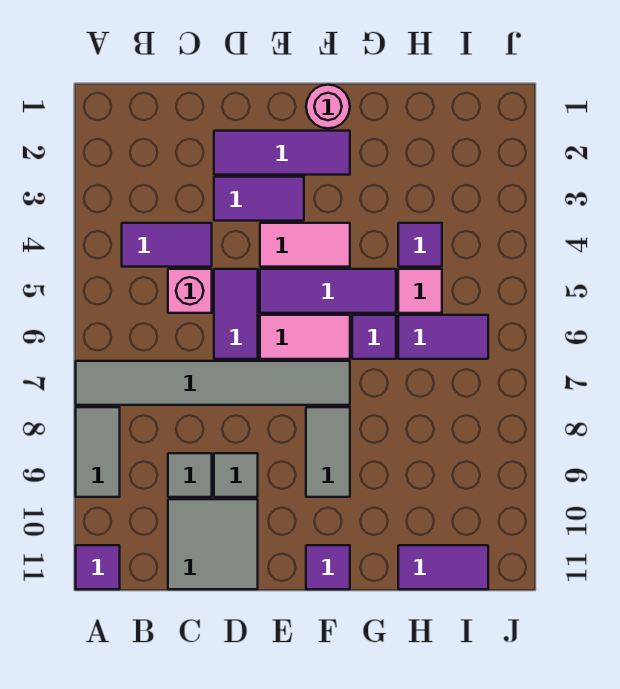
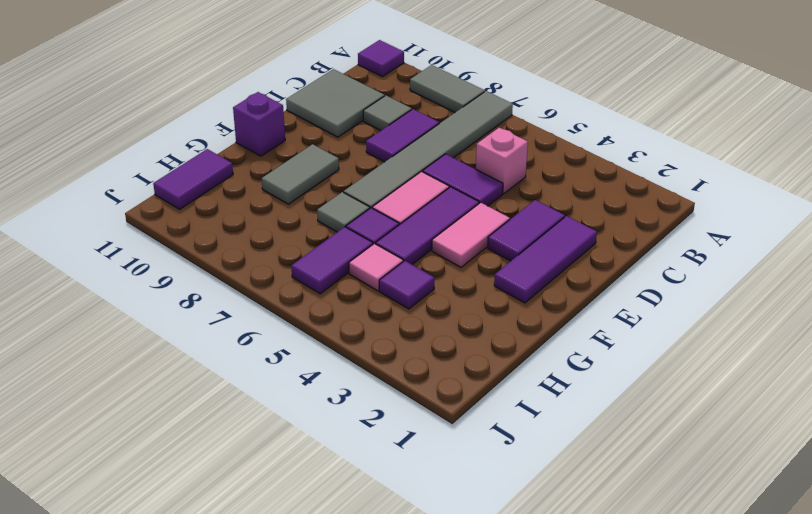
purple 1x2 tile [122,223,212,267] -> purple 1x2 tile moved to [366,109,439,162]
grey 1x1 tile [214,453,258,497] -> grey 1x1 tile moved to [317,192,370,232]
pink 1x1 round brick [306,85,350,128] -> none
grey 1x2 tile [306,407,350,497] -> grey 1x2 tile turned to [262,144,339,204]
purple 1x1 tile [306,545,350,589] -> purple 1x1 brick [233,92,285,156]

